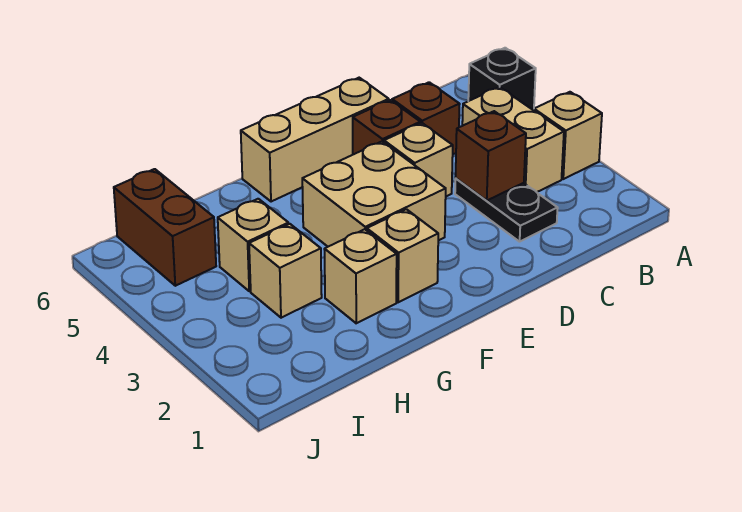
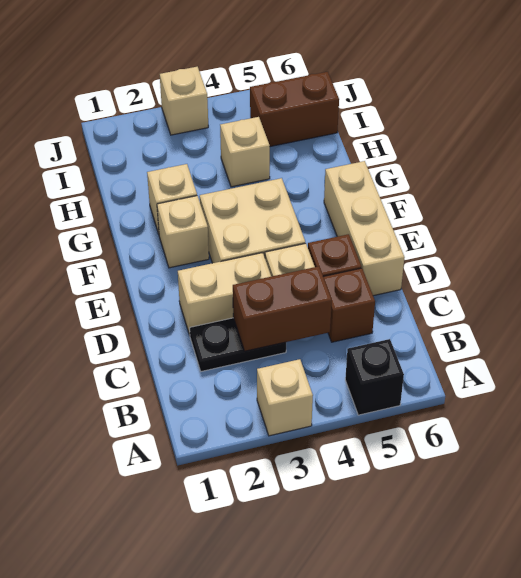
tan 1x2 brick [462,87,564,192] -> tan 1x2 brick moved to [178,253,271,335]
brown 1x1 brick [455,111,526,200] -> brown 1x2 brick [233,266,332,351]
tan 1x1 brick [249,224,322,318] -> tan 1x1 brick moved to [160,67,208,135]

